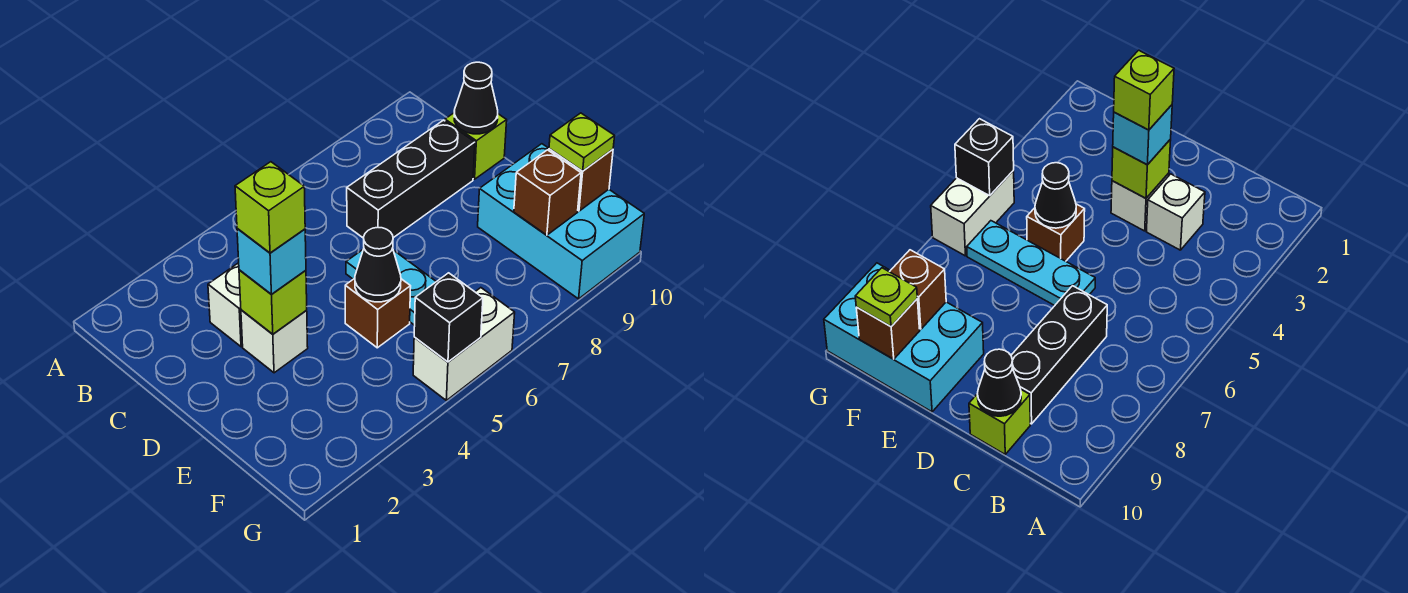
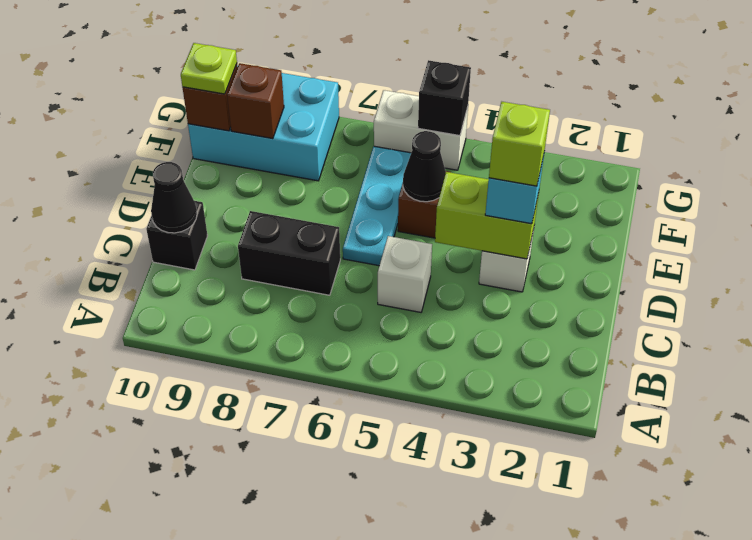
white 1x1 brick [208,263,243,347] -> white 1x1 brick moved to [378,236,432,312]
black 1x3 brick [347,120,475,238] -> black 1x2 brick [238,211,340,295]
lime 1x1 brick [445,113,507,179] -> black 1x1 brick [146,201,208,270]
lime 1x1 brick [239,270,307,334] -> lime 1x2 brick [435,172,539,259]
cyan 2x3 brick [478,144,644,299] -> cyan 2x3 brick turned to [188,65,339,181]

